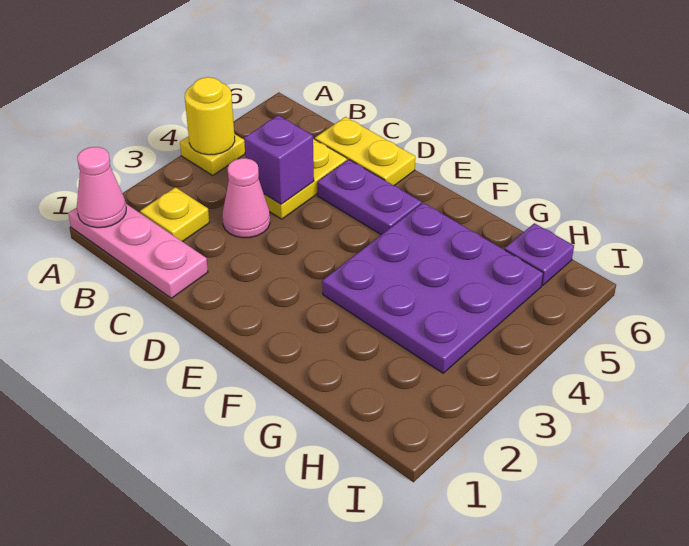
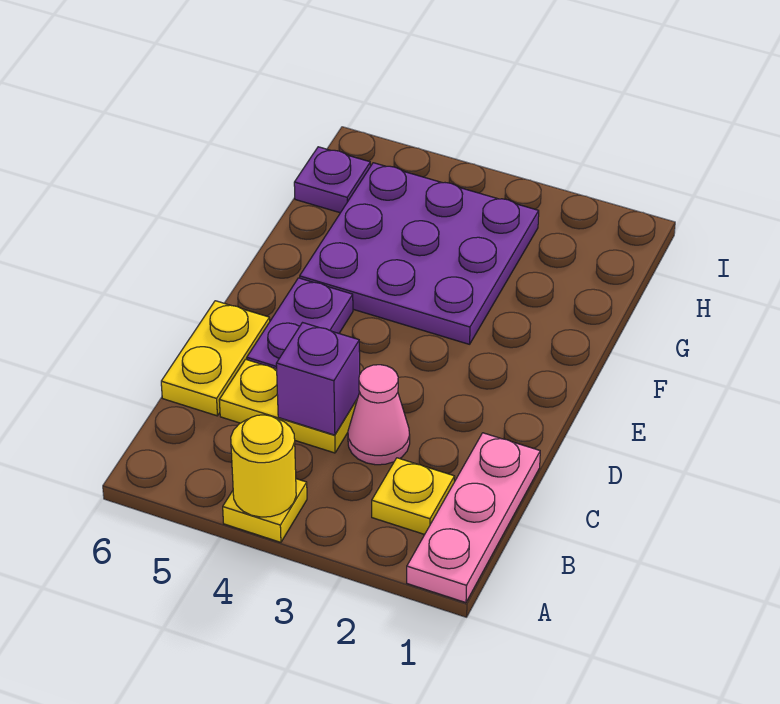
pink 1x1 cone [77,147,126,228] -> none

